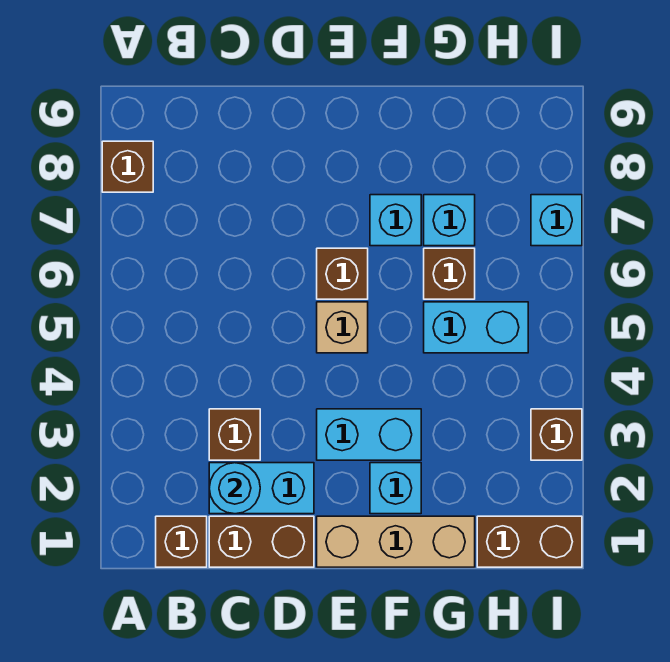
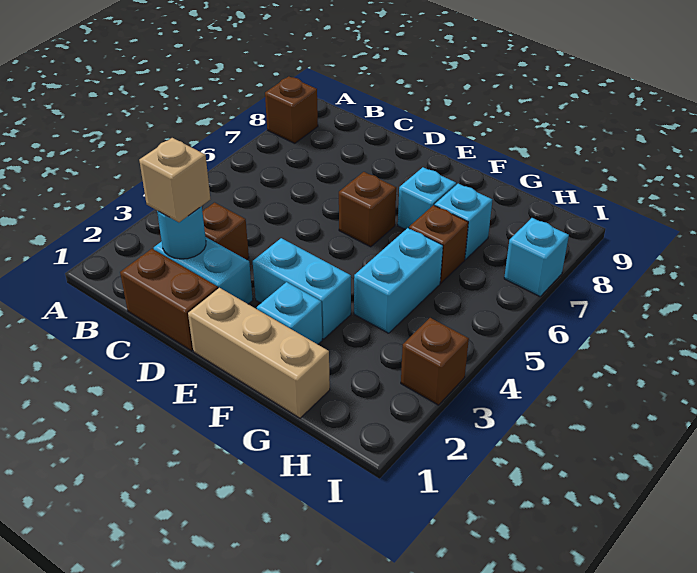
brown 1x1 brick [156,516,207,567] -> none
tan 1x1 brick [317,302,368,353] -> tan 1x1 brick moved to [139,138,210,222]
cyan 1x2 brick [424,302,528,353] -> cyan 1x2 brick turned to [354,228,443,333]
brown 1x2 brick [477,516,582,567] -> none

